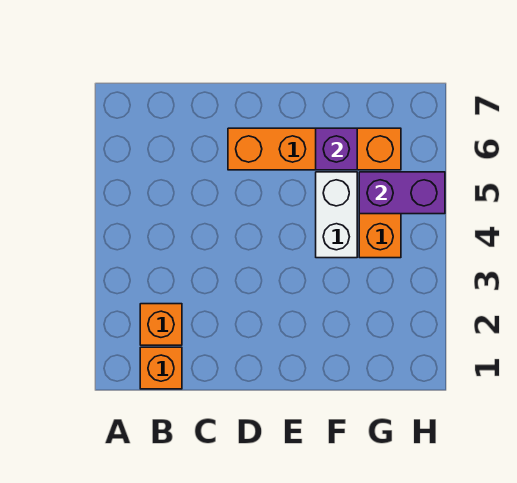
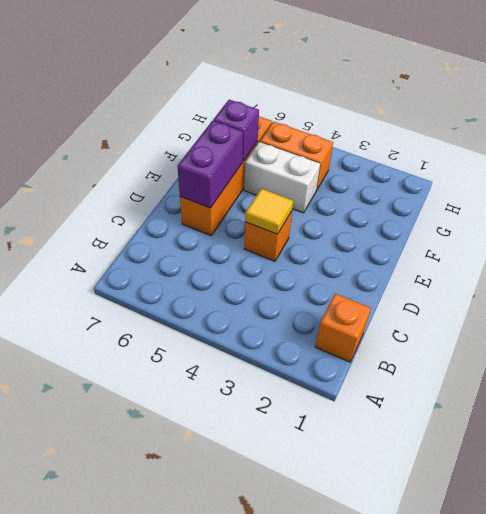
orange 1x1 brick [140,304,182,345] -> orange 1x1 brick moved to [244,211,292,261]
none -> yellow 1x1 tile [245,189,293,234]
purple 1x2 brick [359,172,445,214] -> purple 1x2 brick moved to [177,121,243,208]

